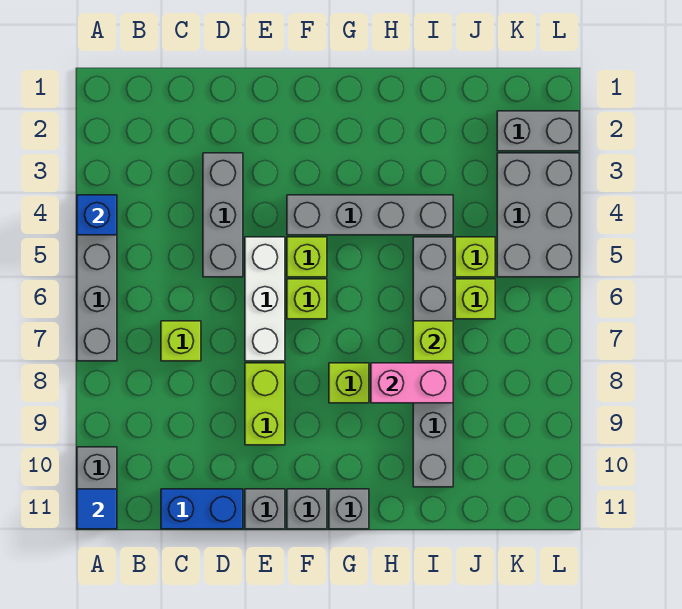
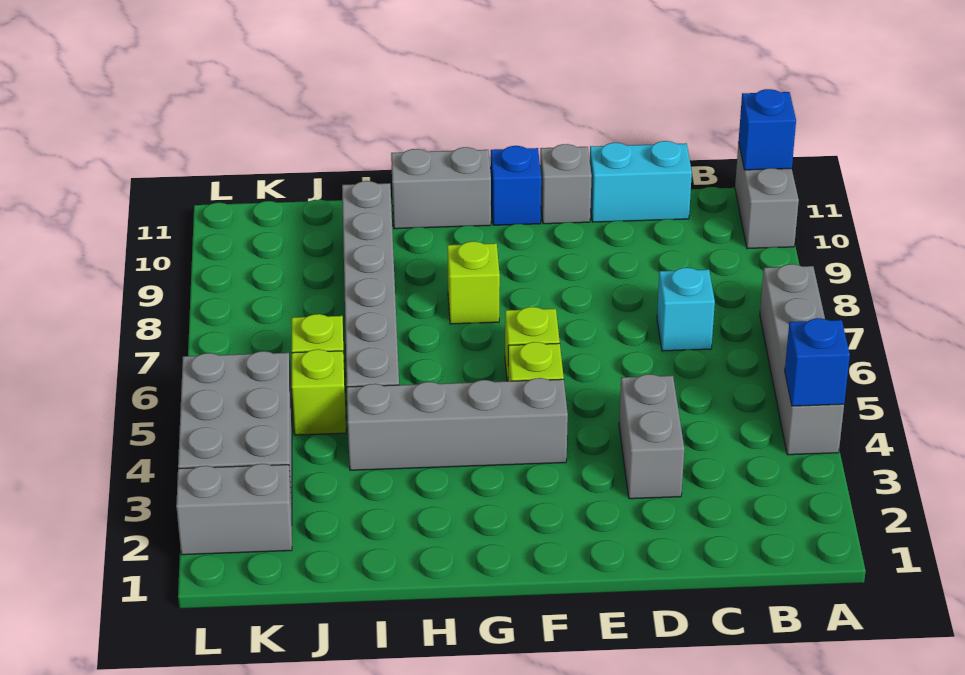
blue 1x1 tile [77,489,117,529] -> blue 1x1 brick [739,89,796,170]
lime 1x1 brick [161,321,201,361] -> cyan 1x1 brick [657,268,715,351]
blue 1x2 brick [161,489,243,529] -> cyan 1x2 brick [590,141,692,222]
grey 1x3 brick [203,153,243,277] -> grey 1x2 brick [619,374,684,499]
white 1x3 brick [245,237,285,361] -> none
lime 1x2 brick [245,363,285,445] -> none
grey 1x1 brick [287,489,327,529] -> blue 1x1 brick [491,146,541,225]
grey 1x1 brick [329,489,369,529] -> grey 1x2 brick [391,147,491,229]
pink 1x2 brick [371,363,453,403] -> none
lime 1x1 brick [413,321,453,361] -> none

